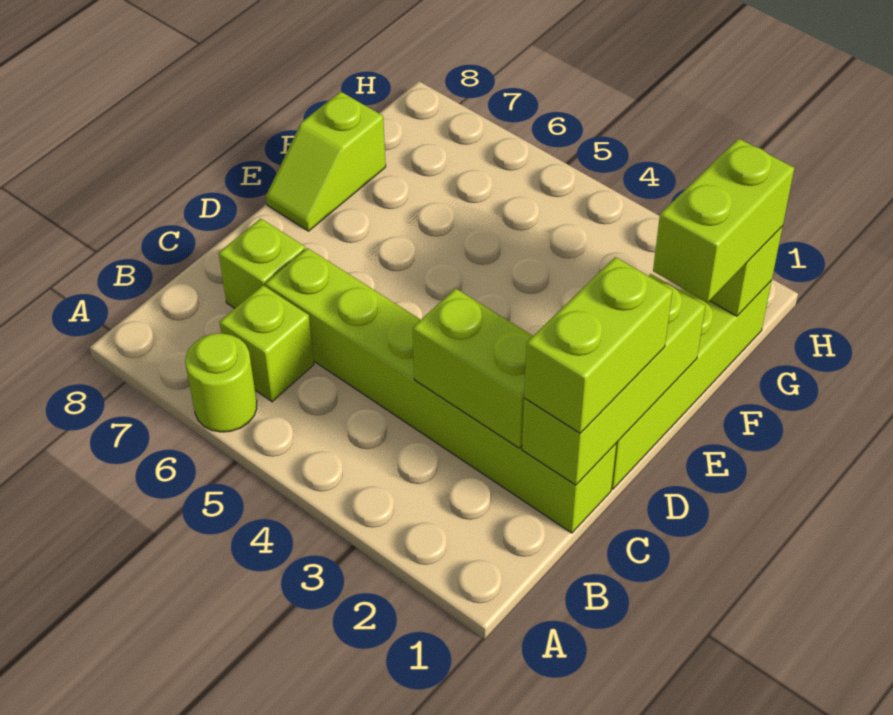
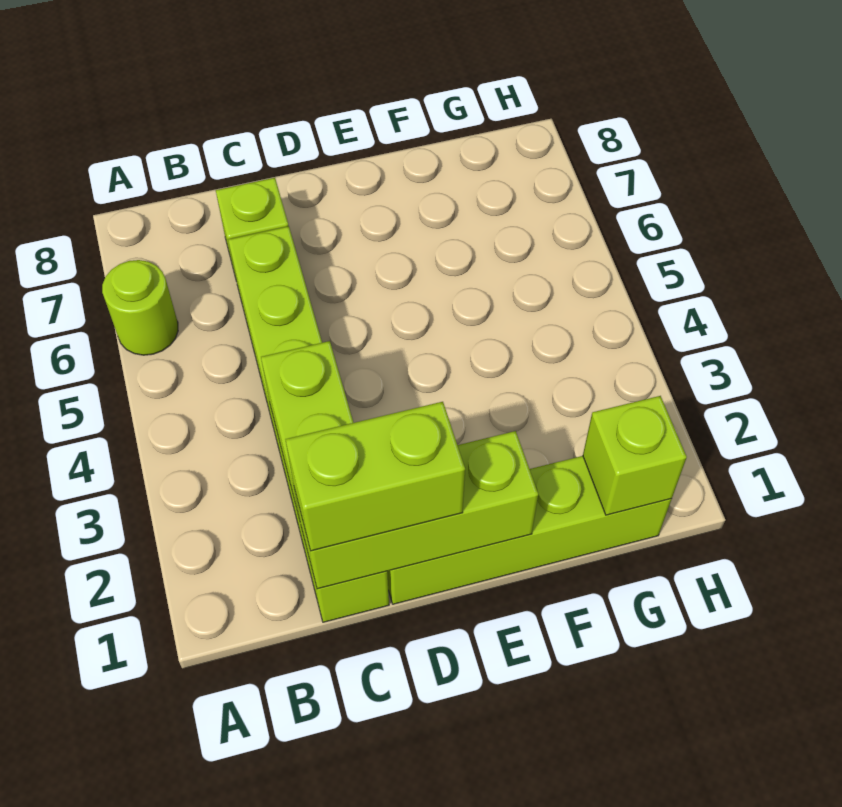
lime 1x1 brick [219,285,314,402] -> none
lime 1x2 slope [266,92,386,231] -> none
lime 1x2 brick [653,139,794,303] -> none

